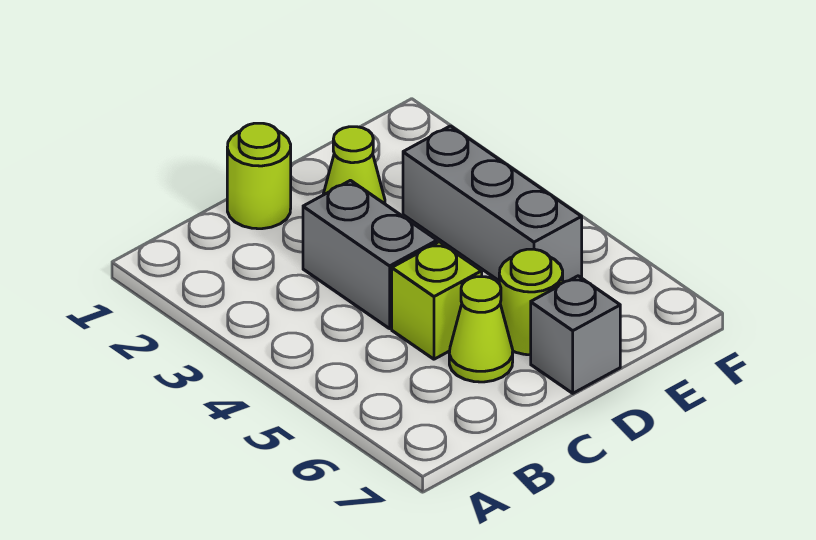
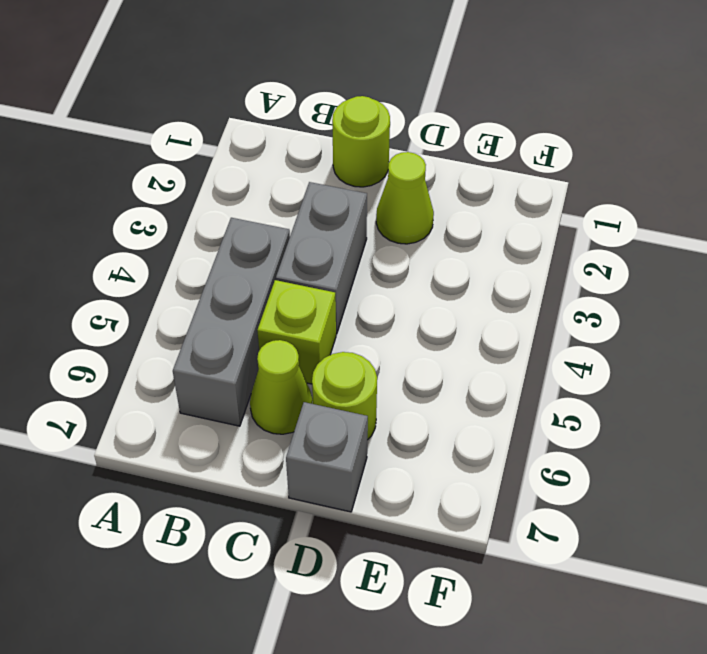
grey 1x3 brick [403,126,582,282] -> grey 1x3 brick moved to [173,218,290,426]

